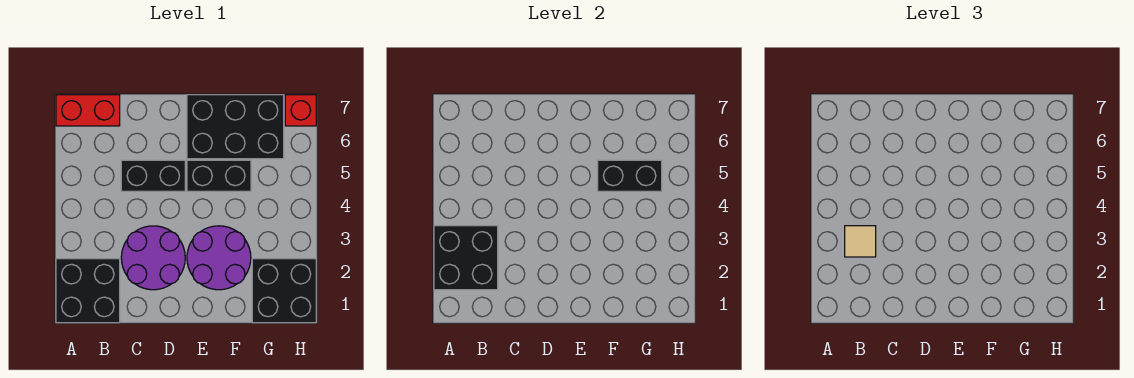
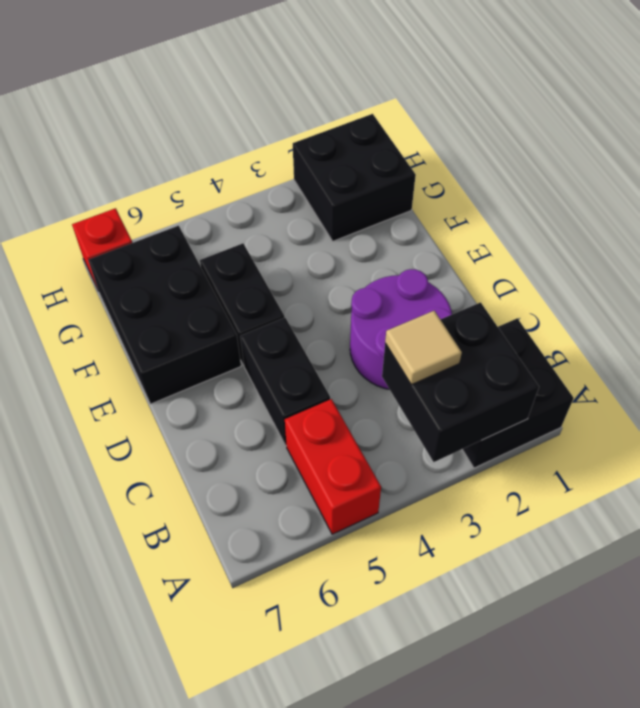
red 1x2 brick [56,95,120,126] -> red 1x2 brick moved to [285,399,381,534]
purple 2x2 round brick [187,226,251,290] -> none
black 1x2 brick [598,160,662,191] -> none

